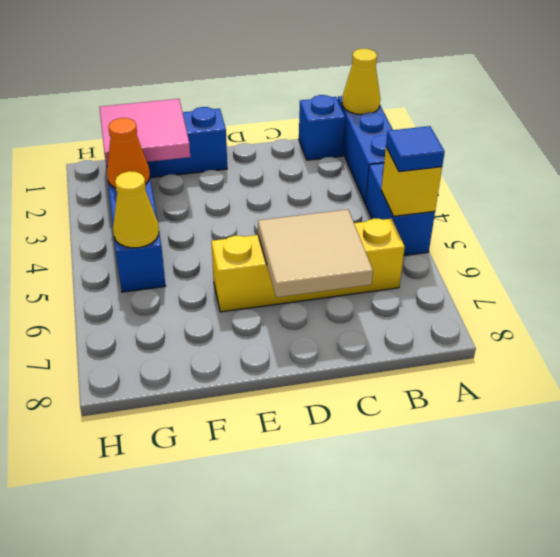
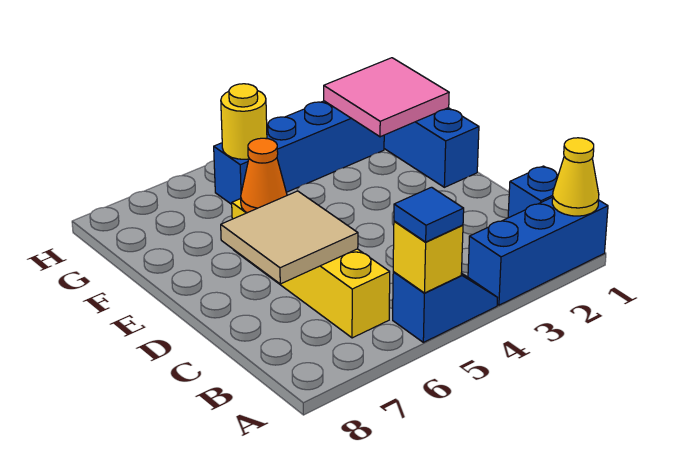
blue 1x2 brick [366,163,435,256] -> blue 1x2 slope [393,272,497,342]
orange 1x1 cone [107,118,150,188] -> orange 1x1 cone moved to [241,138,287,213]
yellow 1x1 cone [113,171,159,248] -> yellow 1x1 round brick [221,84,267,159]

